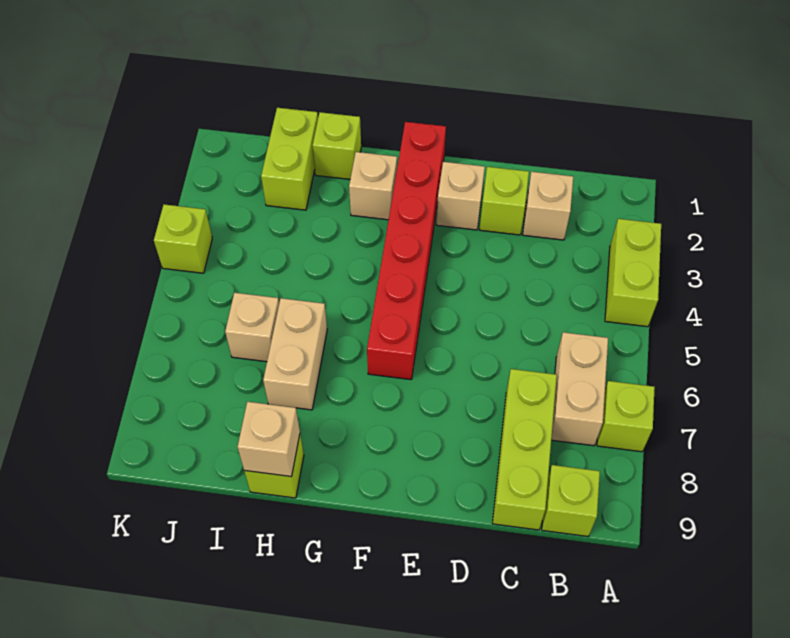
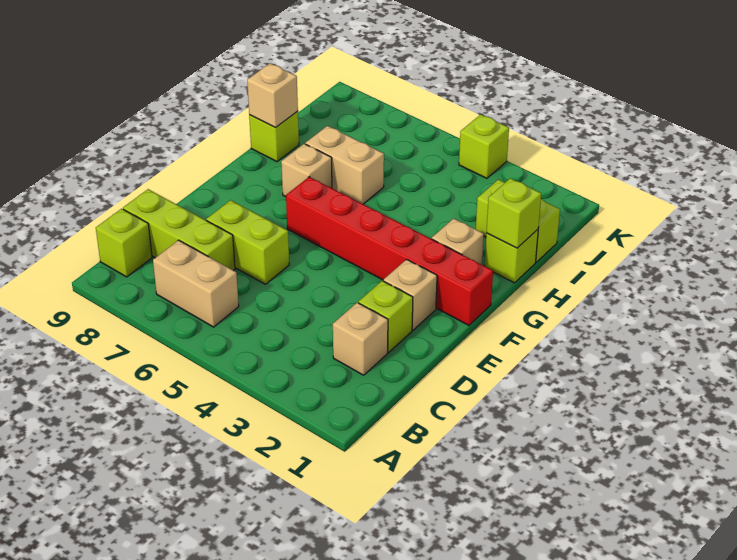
lime 1x2 brick [605,219,661,327] -> lime 1x2 brick moved to [206,200,289,284]
lime 1x1 brick [597,381,655,452] -> lime 1x1 brick moved to [486,178,541,248]
tan 1x1 brick [225,293,279,362] -> tan 1x1 brick moved to [281,144,332,197]

